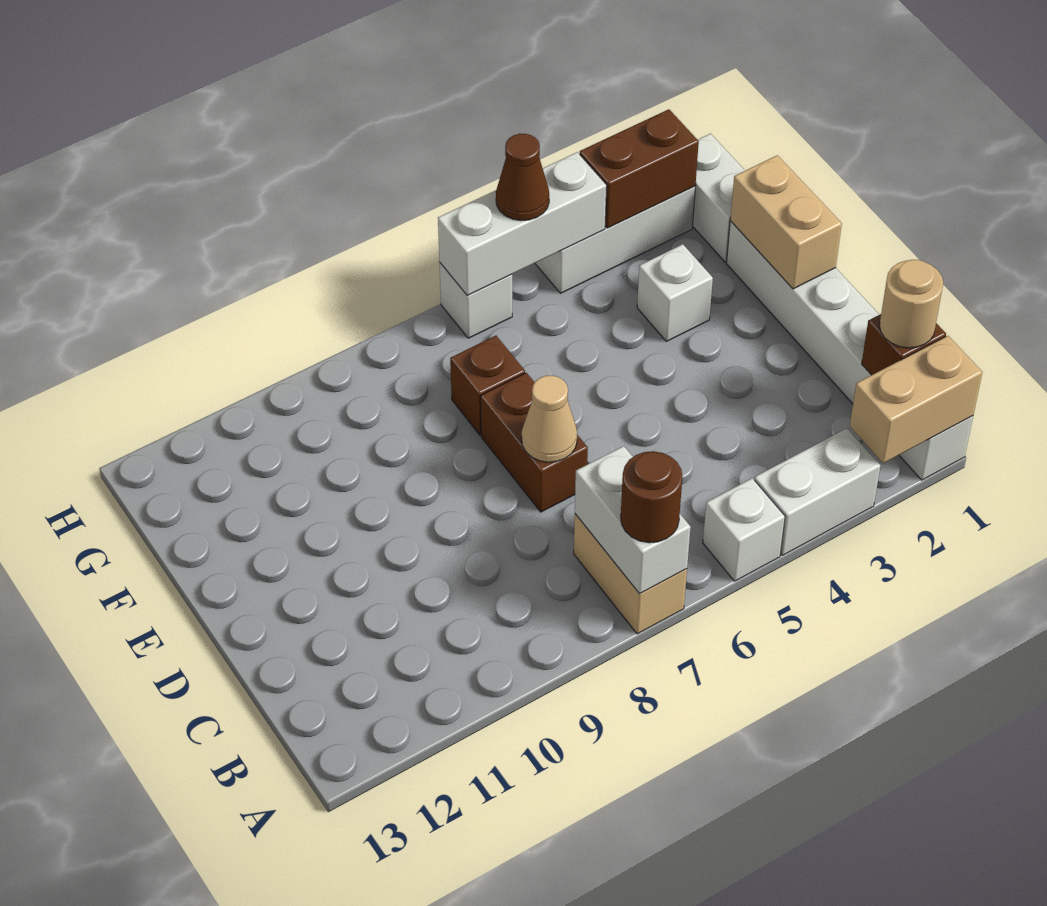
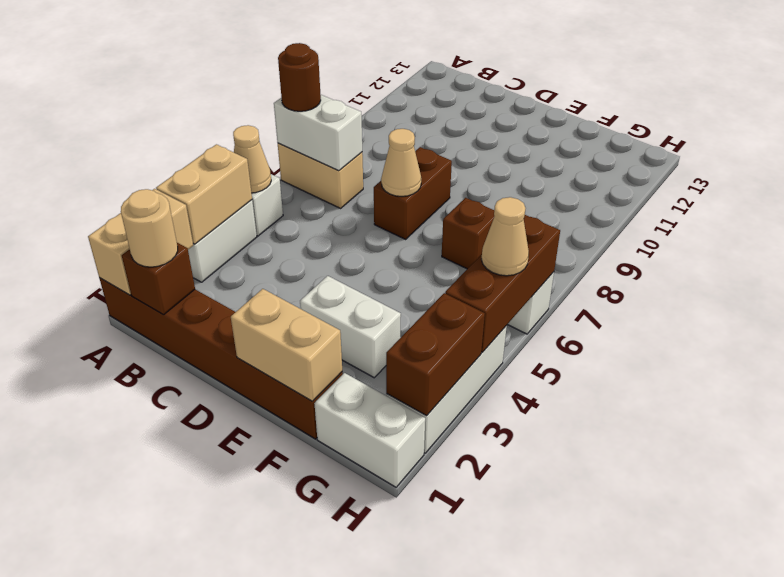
white 1x6 brick [726,221,973,480] -> brown 1x6 brick [99,278,343,439]
none -> tan 1x2 brick [156,144,252,244]
none -> tan 1x1 cone [233,125,271,193]
brown 1x2 brick [480,373,588,512] -> brown 1x2 brick turned to [374,147,452,239]
white 1x1 brick [637,244,713,341] -> white 1x2 brick [300,276,401,378]
white 1x3 brick [438,152,607,296] -> brown 1x3 brick [445,215,560,352]
brown 1x1 cone [496,134,549,221] -> tan 1x1 cone [481,197,529,276]

